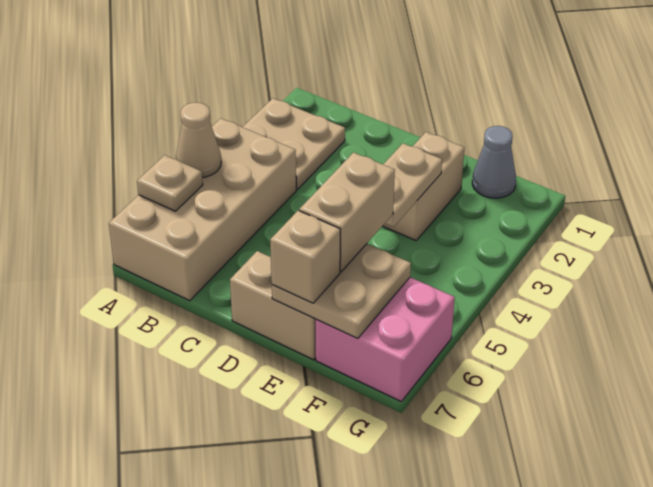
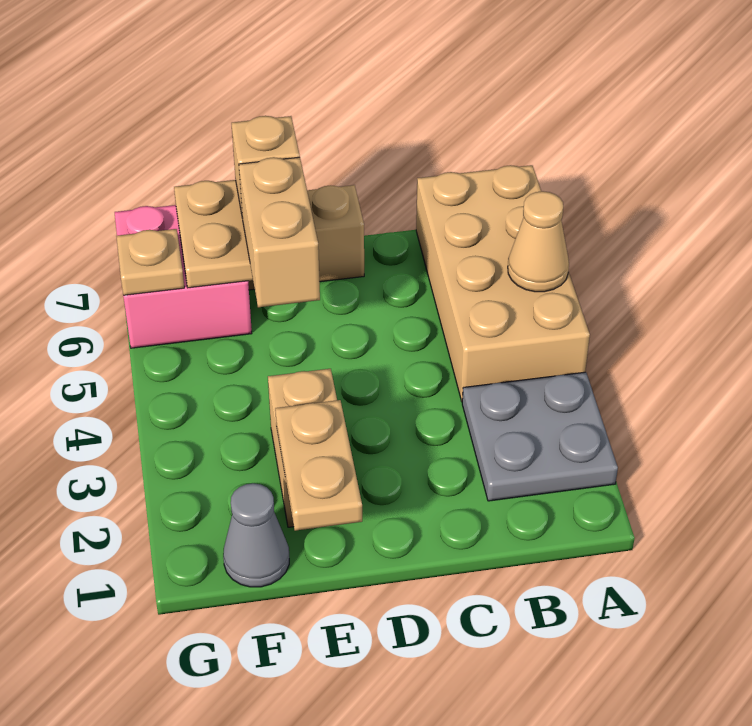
tan 2x2 plate [243,98,345,190] -> grey 2x2 plate [462,372,618,501]
tan 1x1 plate [137,155,203,211] -> tan 1x1 plate moved to [116,229,184,295]
tan 1x2 plate [383,143,442,227] -> tan 1x2 plate moved to [275,400,362,531]

